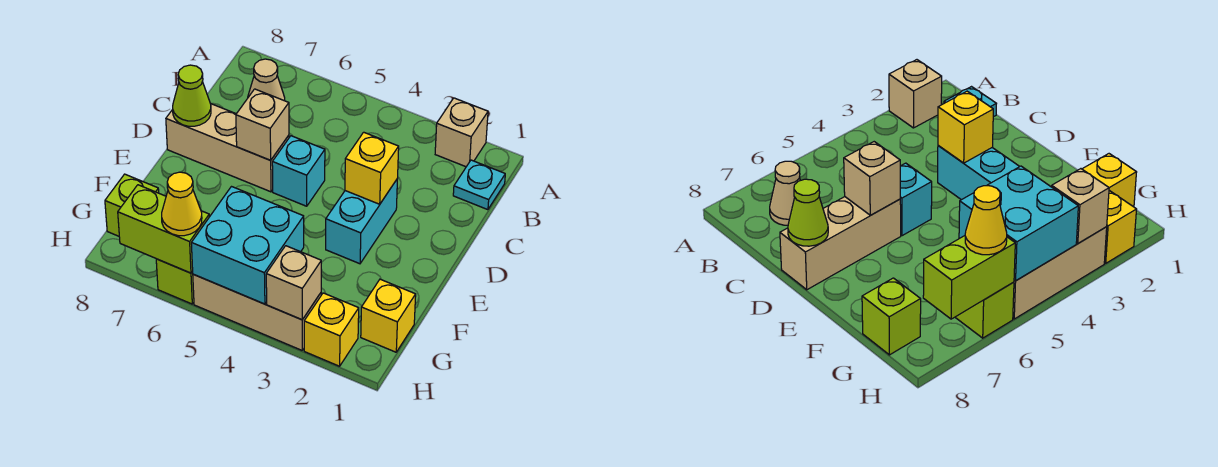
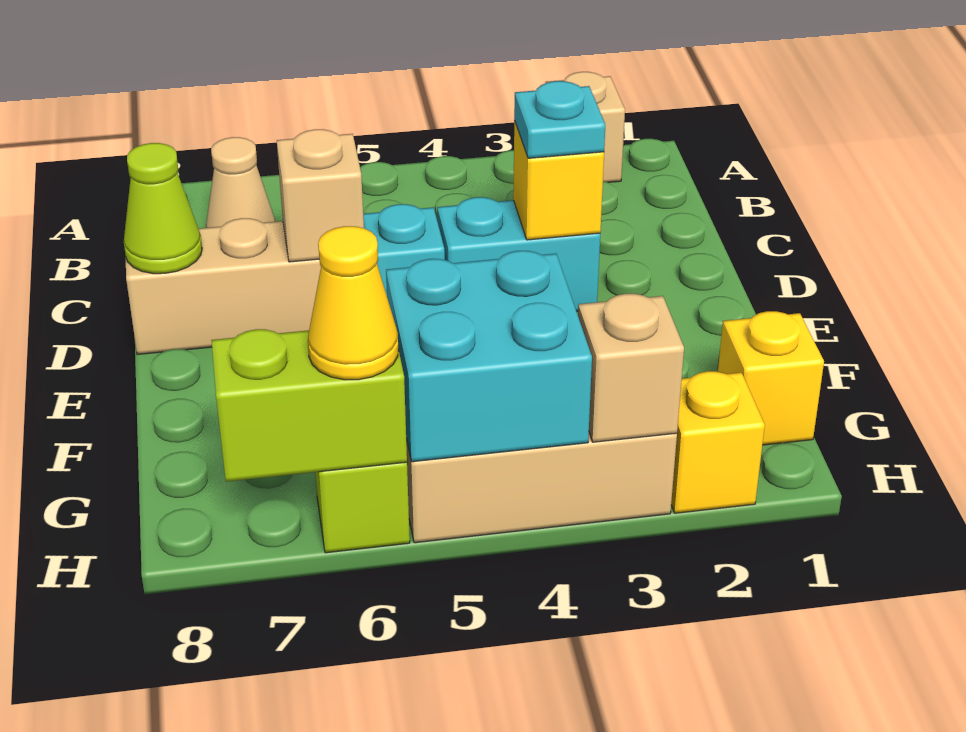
cyan 1x1 plate [453,160,505,210] -> cyan 1x1 plate moved to [514,81,605,158]
cyan 1x2 brick [326,180,397,264] -> cyan 1x2 brick turned to [437,197,600,311]
lime 1x1 brick [105,174,159,236] -> none

